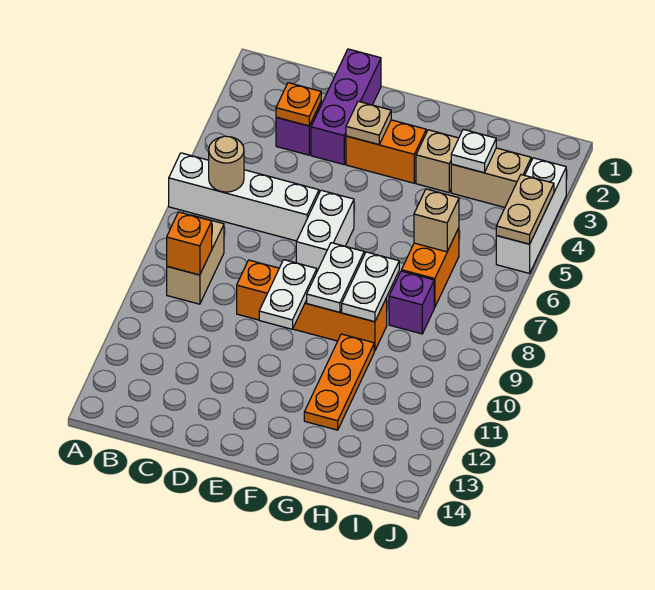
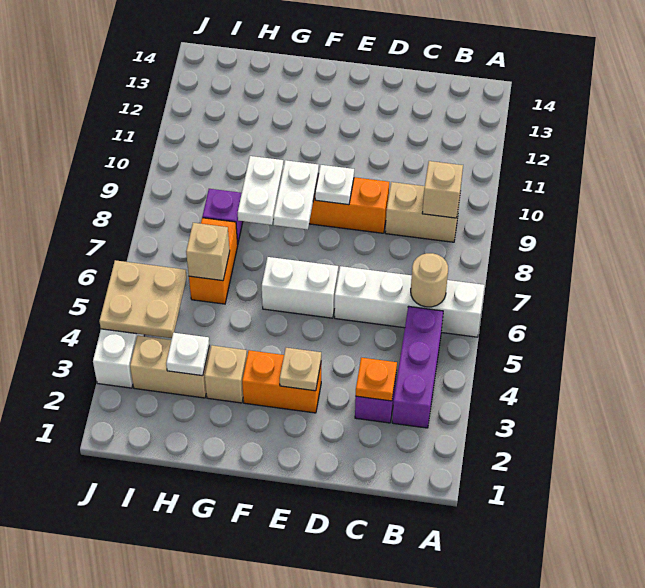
tan 1x2 brick [167,215,224,304] -> tan 1x2 brick turned to [385,182,460,242]
orange 1x1 brick [167,212,212,275] -> tan 1x1 brick [422,161,463,218]
purple 1x3 brick [311,49,381,164] -> purple 1x3 brick moved to [392,306,443,428]
white 1x2 brick [296,190,354,271] -> white 1x2 brick turned to [262,257,338,318]
white 1x2 plate [259,260,317,329] -> white 1x1 plate [315,165,354,205]
orange 1x3 plate [304,334,374,430] -> none
tan 1x2 plate [496,175,554,244] -> tan 2x2 plate [99,260,187,338]

